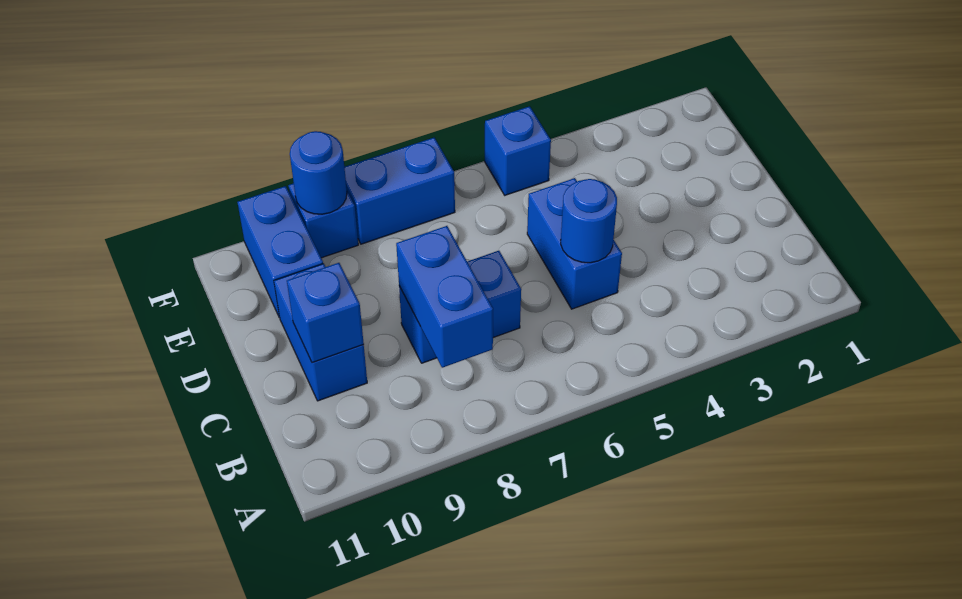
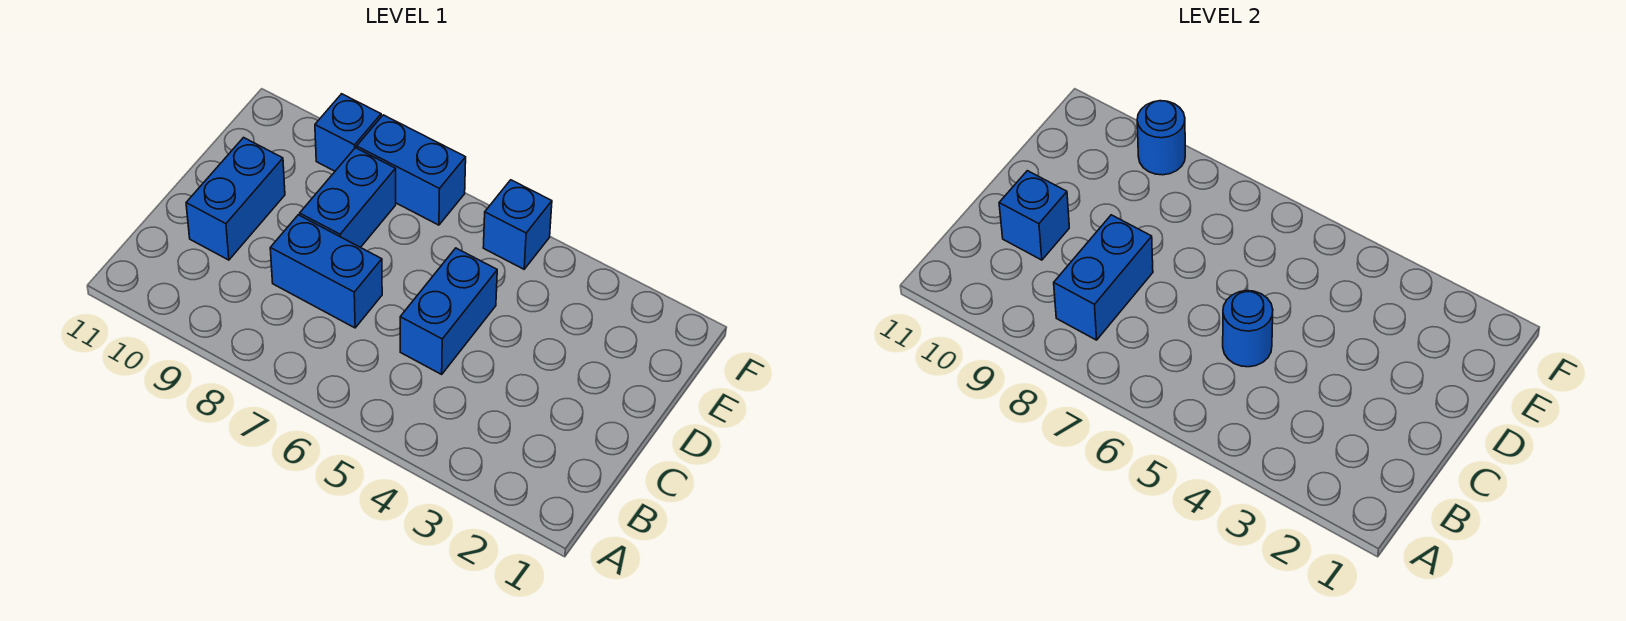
blue 1x2 brick [237,186,323,318] -> blue 1x2 brick moved to [300,148,396,248]

